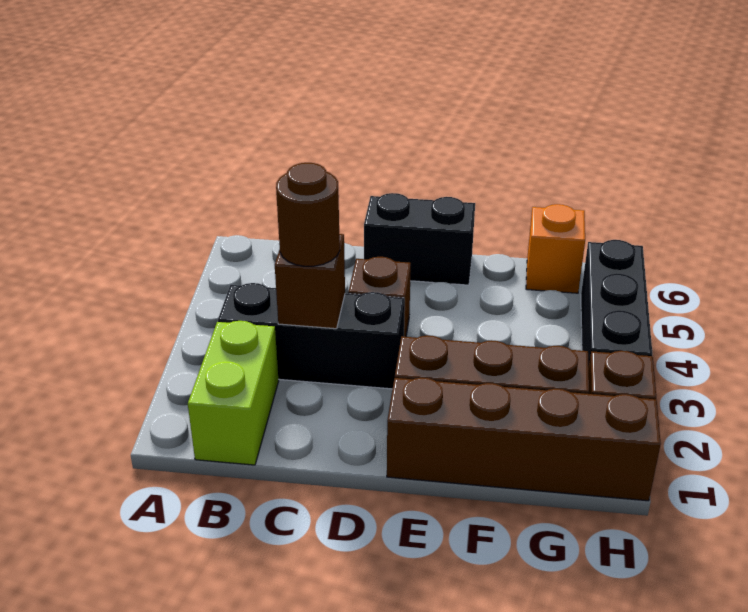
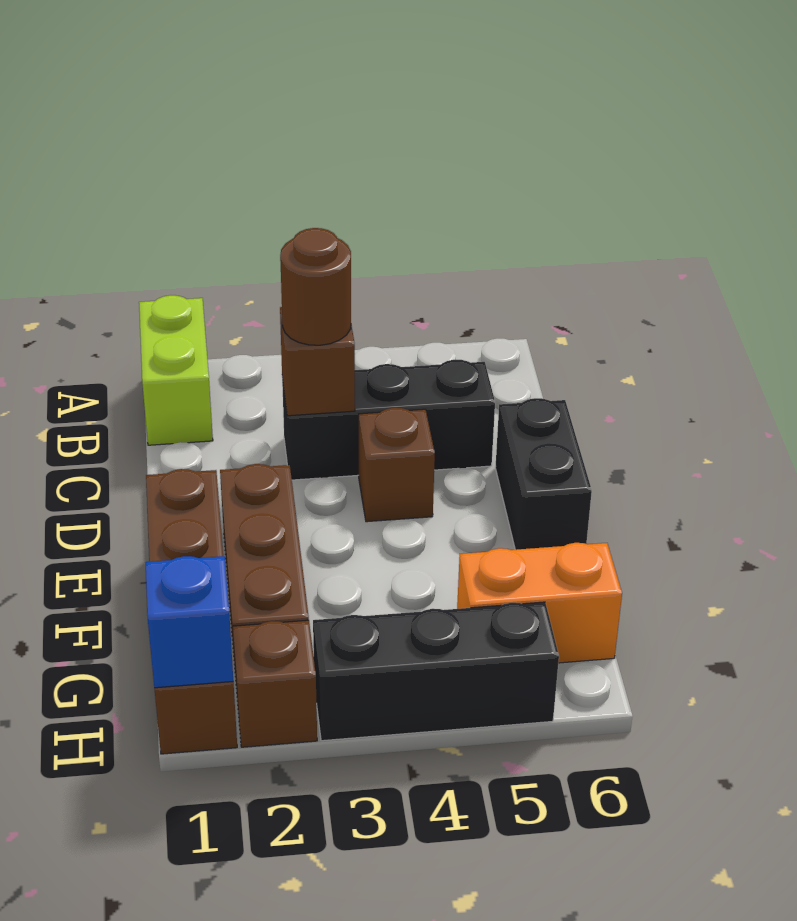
lime 1x2 brick [188,321,279,465] -> lime 1x2 brick turned to [139,295,213,445]
black 1x3 brick [218,283,405,389] -> black 1x3 brick turned to [282,360,495,480]
orange 1x1 brick [526,204,585,293] -> orange 1x2 brick [457,543,622,663]
none -> blue 1x1 brick [146,556,233,688]

